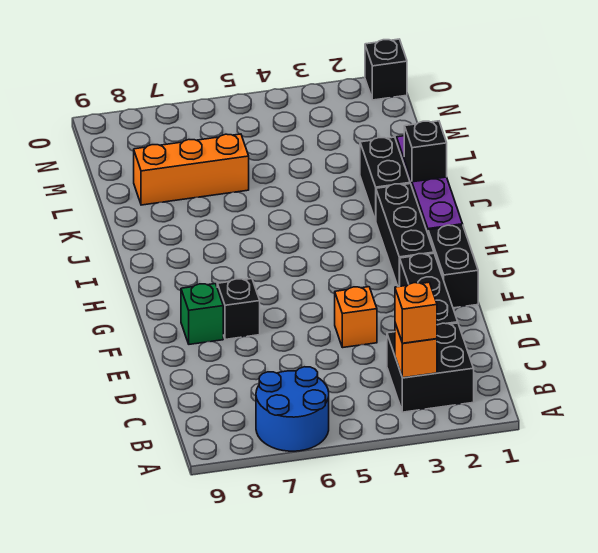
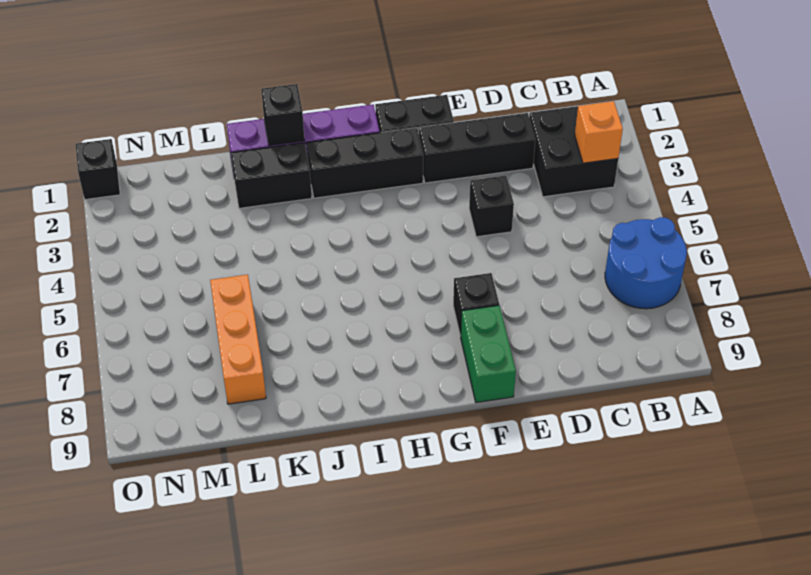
orange 1x1 brick [395,282,437,343] -> none
orange 1x1 brick [335,287,377,348] -> black 1x1 brick [469,176,514,237]
green 1x1 brick [181,284,223,344] -> green 1x2 brick [461,305,516,403]

